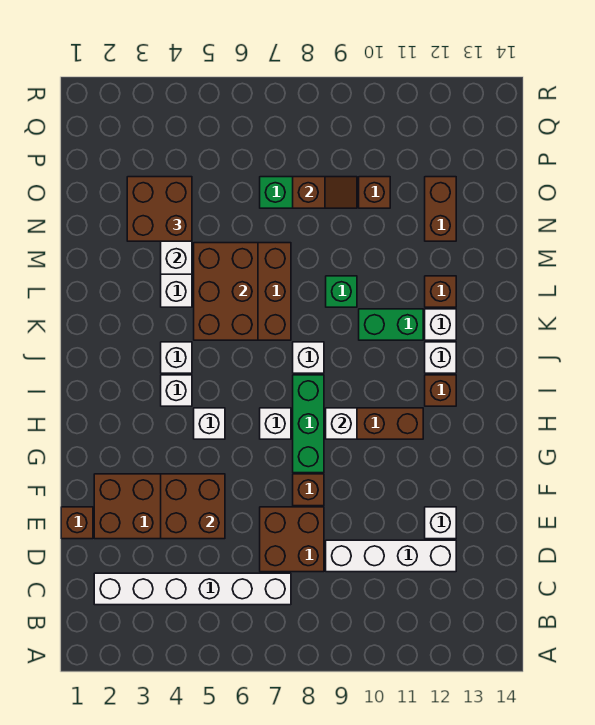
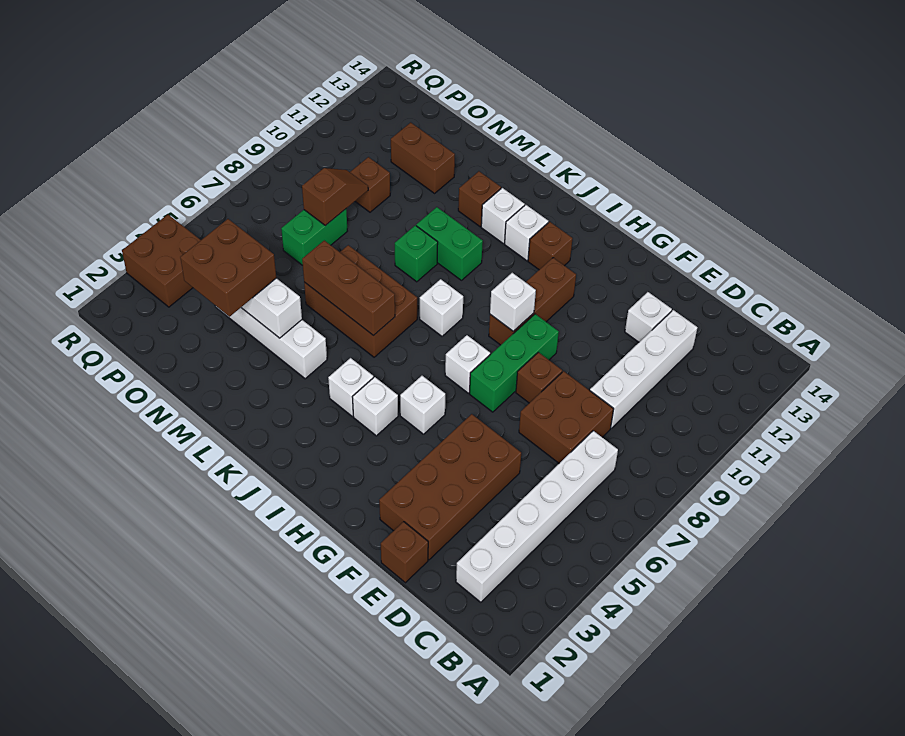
brown 2x2 brick [161,474,225,539] -> brown 2x2 brick moved to [122,214,201,307]
green 1x3 brick [293,375,324,473] -> green 1x3 brick turned to [469,314,559,412]
brown 2x3 brick [194,243,258,340] -> brown 1x3 brick [302,241,395,336]
green 1x2 brick [359,309,423,340] -> green 1x2 brick turned to [416,207,483,280]

